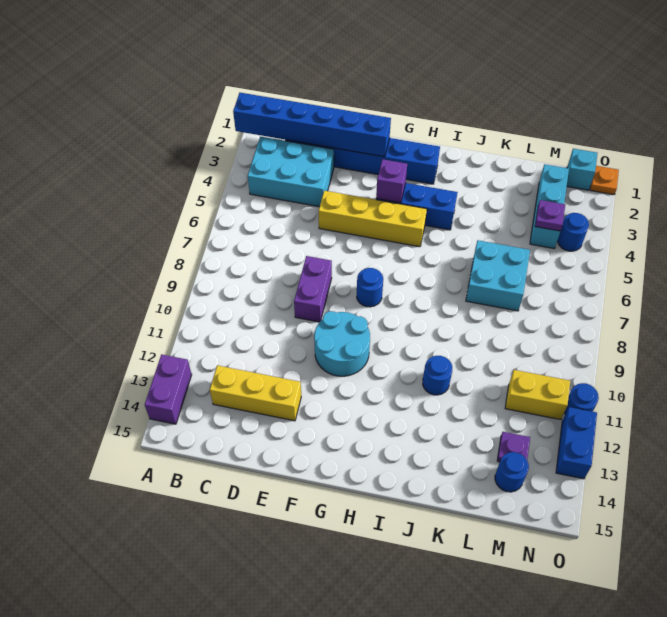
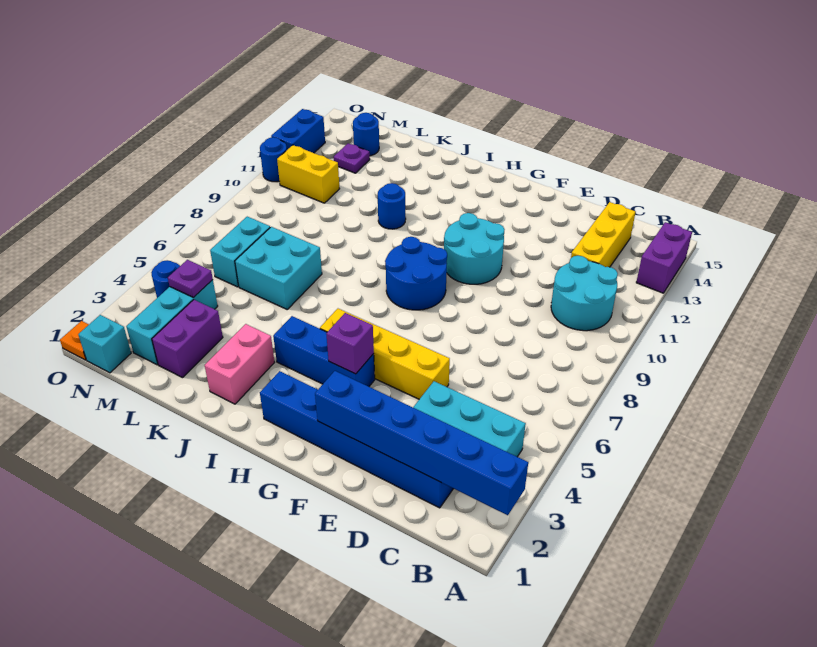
none -> cyan 2x2 round brick [551,256,618,331]
yellow 1x3 brick [210,365,301,421] -> yellow 1x3 brick turned to [571,202,635,267]
purple 1x2 brick [294,256,332,322] -> purple 1x2 brick moved to [152,300,223,378]
blue 1x1 round brick [357,268,383,307] -> blue 2x2 round brick [385,237,447,310]
none -> pink 1x2 brick [205,324,275,404]
none -> cyan 1x2 brick [210,217,270,287]

